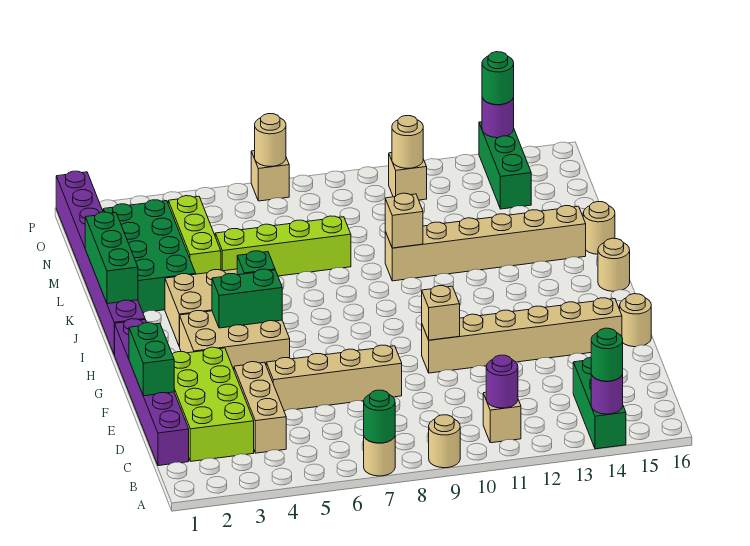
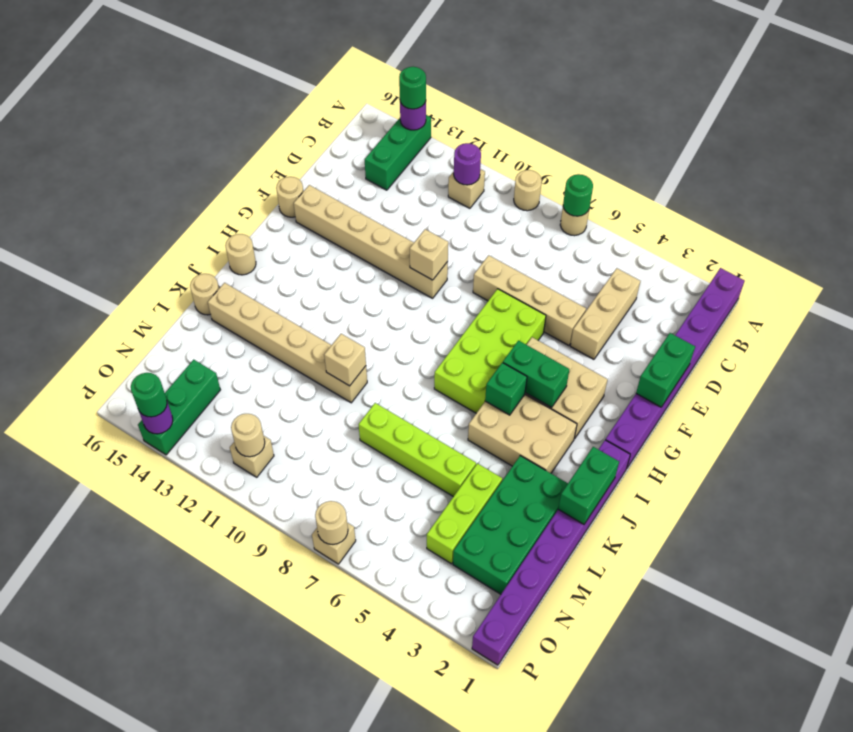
purple 1x6 brick [115,319,189,466] -> purple 1x8 brick [605,268,744,469]
lime 2x4 brick [172,347,254,461] -> lime 2x4 brick moved to [434,289,546,413]
green 1x3 brick [85,212,138,304] -> green 1x2 brick [558,447,619,524]

